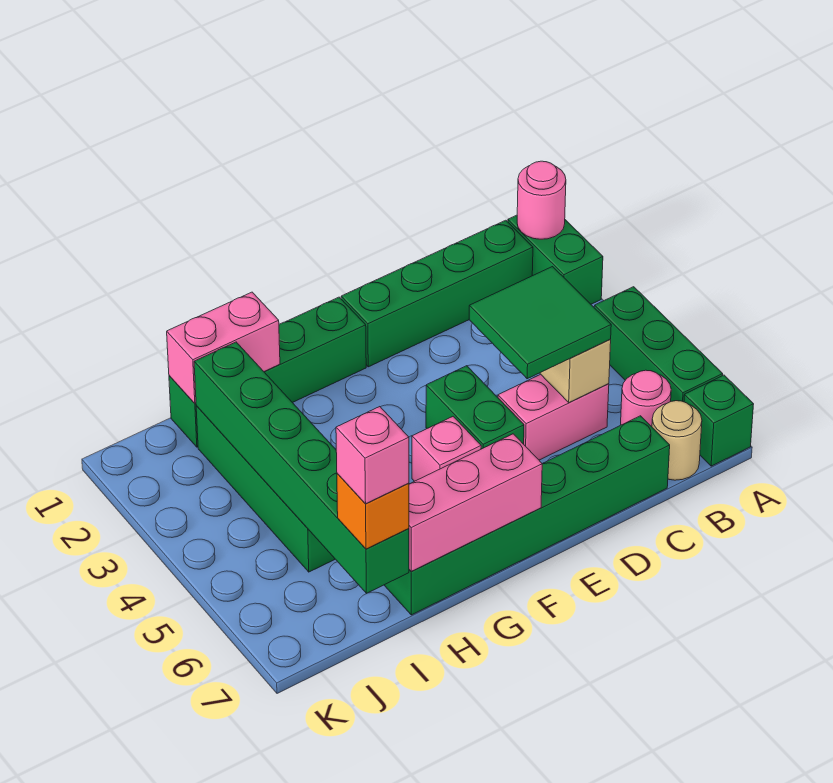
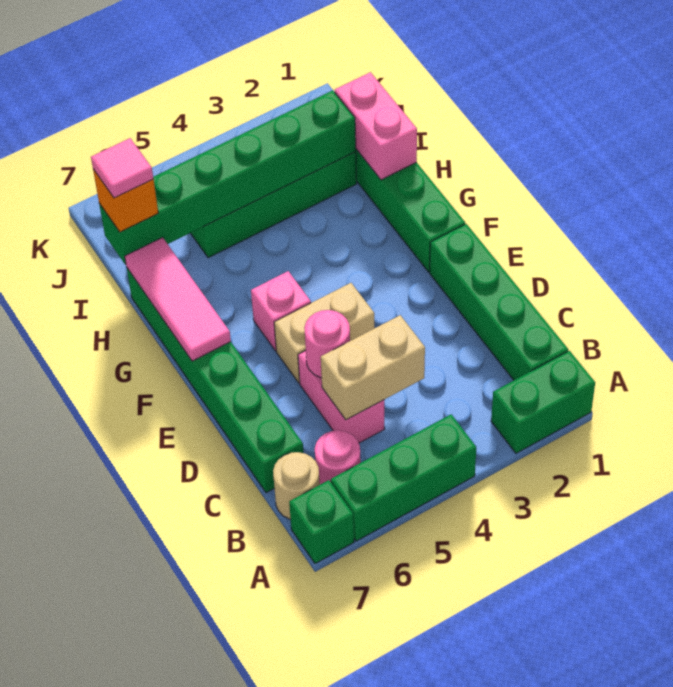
pink 1x1 round brick [517,161,566,239] -> pink 1x1 round brick moved to [304,310,350,378]
green 2x2 tile [469,267,611,379] -> none
green 1x2 brick [426,366,524,449] -> tan 1x2 brick [274,283,375,383]
pink 1x3 brick [409,434,542,571] -> pink 1x3 tile [125,237,231,361]
pink 1x1 brick [336,407,409,504] -> pink 1x1 tile [91,138,153,198]

